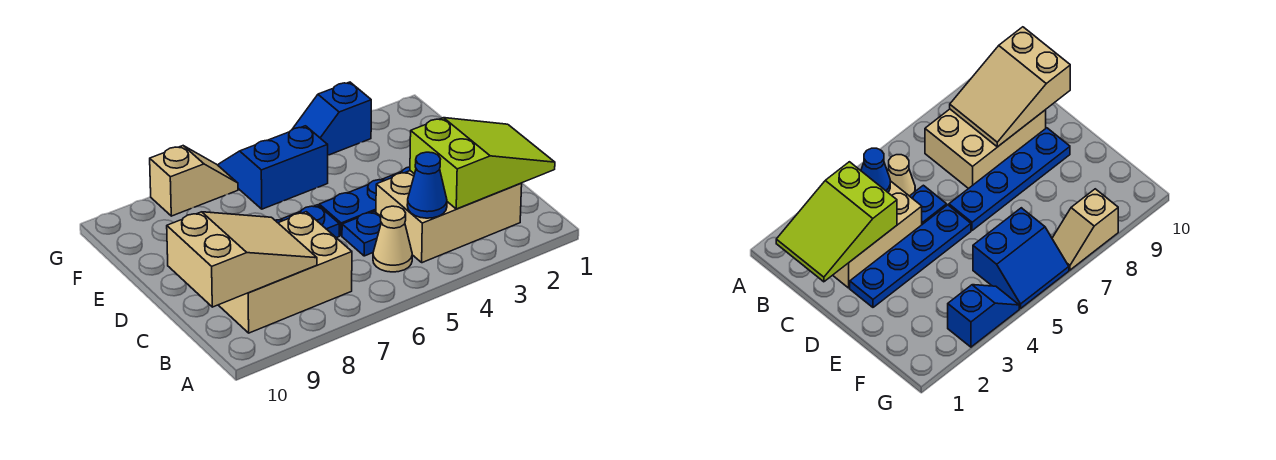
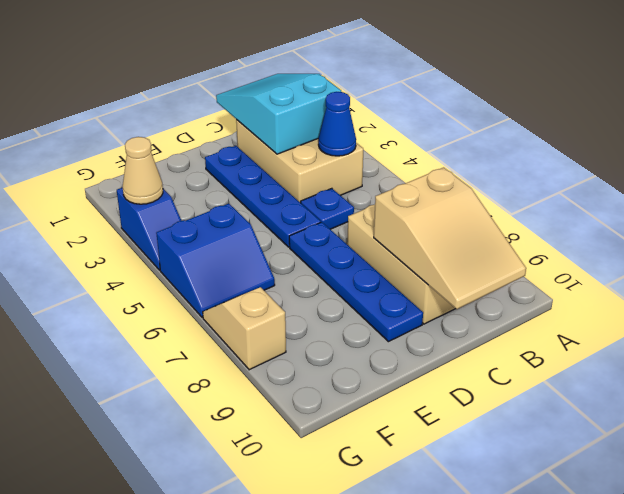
lime 2x3 slope [410,118,555,209] -> cyan 2x3 slope [216,74,341,154]
tan 1x1 cone [373,206,412,272] -> tan 1x1 cone moved to [123,137,163,204]
tan 2x3 slope [167,212,317,307] -> tan 2x3 slope turned to [374,168,526,309]
blue 2x2 slope [219,126,328,209] -> blue 2x2 slope turned to [156,204,275,318]

